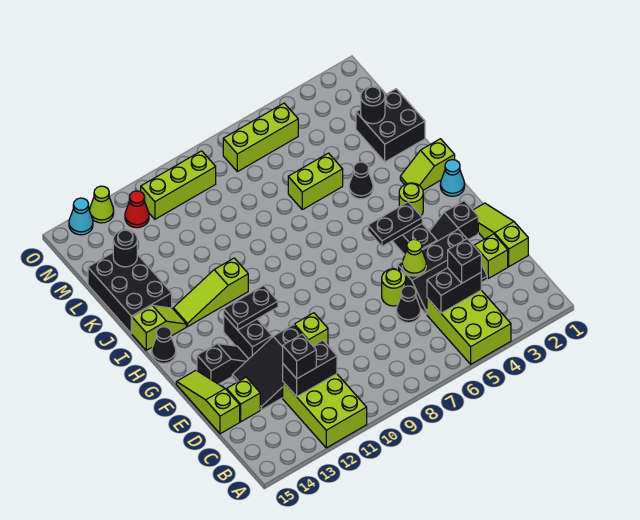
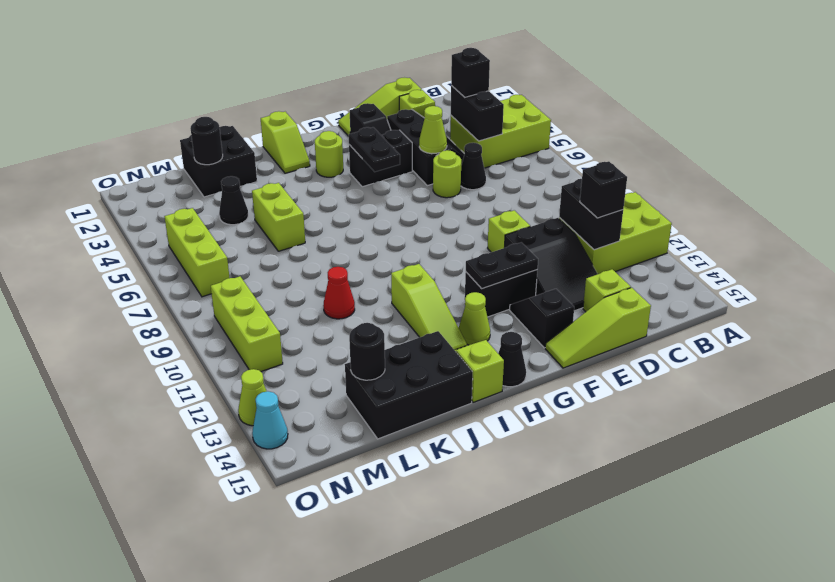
black 1x2 plate [224,285,278,330] -> black 1x2 plate turned to [466,242,538,289]
cyan 1x1 cone [440,160,465,196] -> none
none -> lime 1x1 cone [459,292,490,345]
black 1x1 cone [349,162,373,199] -> black 1x1 cone moved to [219,176,248,225]
red 1x1 cone [125,191,149,228] -> red 1x1 cone moved to [323,267,355,319]

